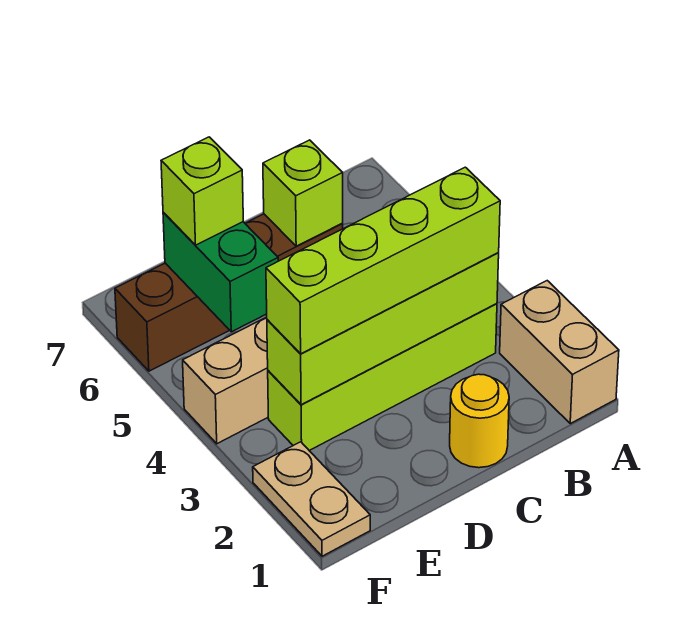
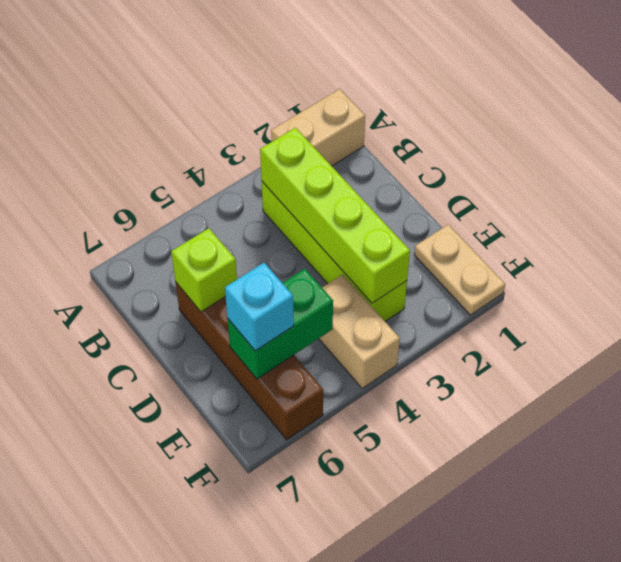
lime 1x4 brick [266,167,500,354] -> none
yellow 1x1 round brick [450,374,509,468] -> none
lime 1x1 brick [161,137,243,245] -> cyan 1x1 brick [225,263,294,351]
tan 1x2 plate [253,442,370,556] -> tan 1x2 plate turned to [414,224,505,315]

